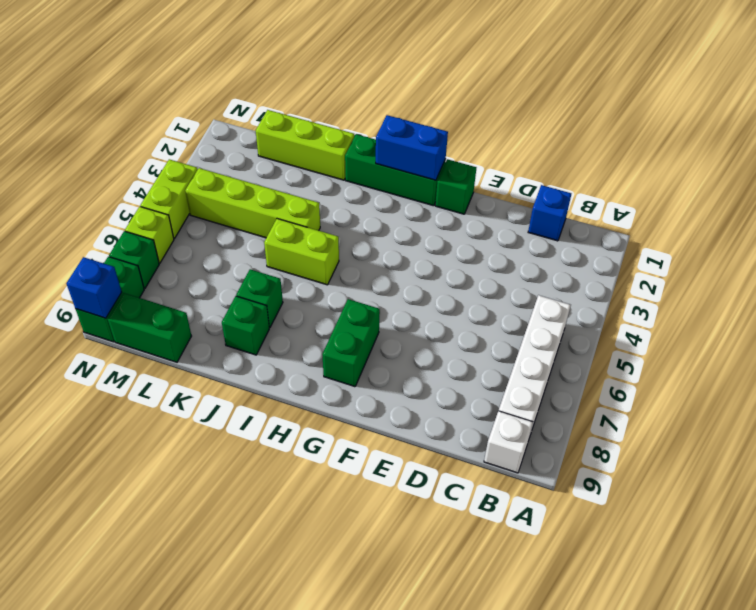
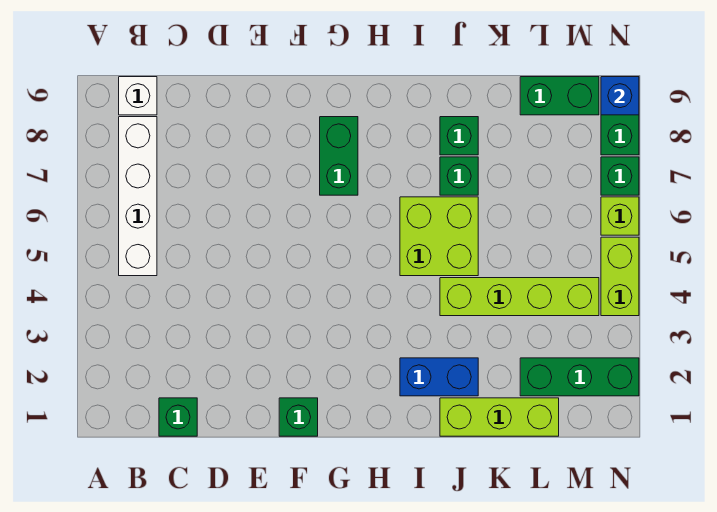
blue 1x1 brick [528,185,571,241] -> green 1x1 brick [159,398,197,436]
green 1x3 brick [345,134,445,206] -> green 1x3 brick moved to [520,358,639,396]
blue 1x2 brick [376,115,448,180] -> blue 1x2 brick moved to [400,358,478,396]
lime 1x2 brick [264,219,339,285] -> lime 2x2 brick [400,197,478,276]

